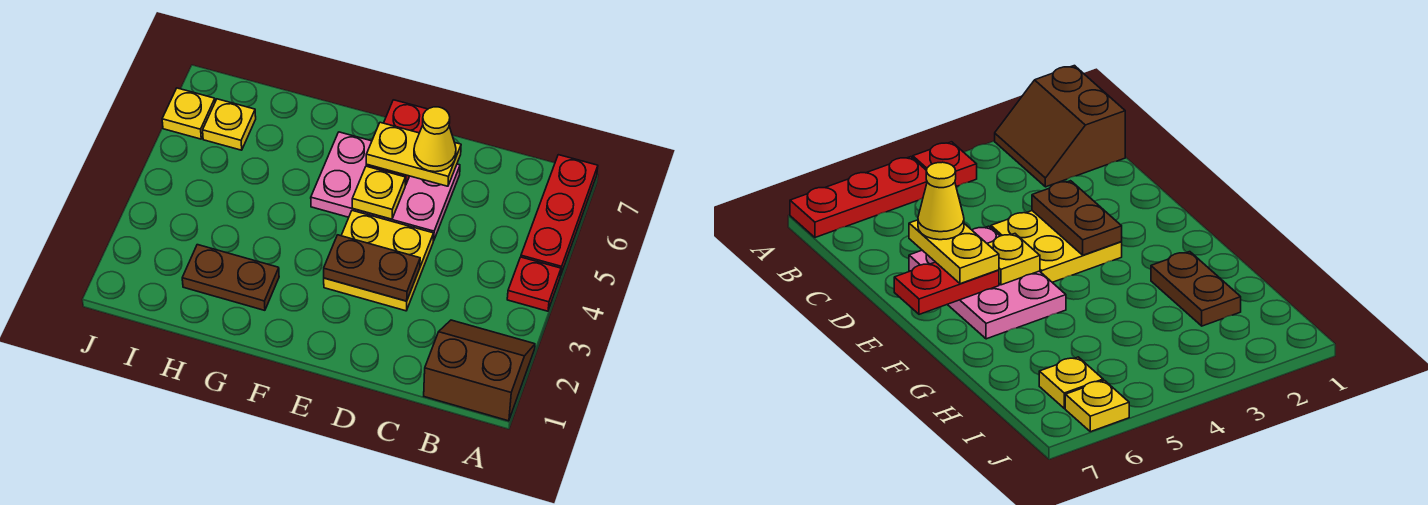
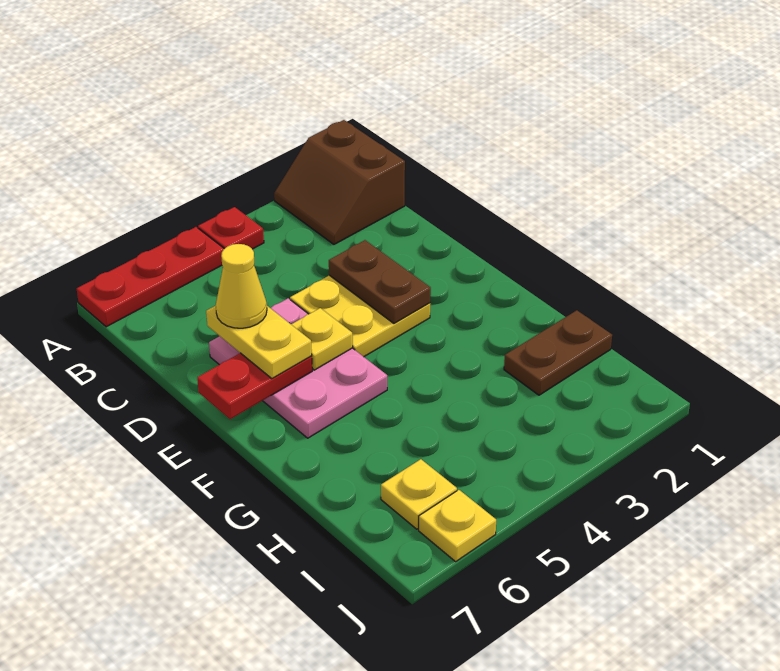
brown 1x2 plate [182,245,279,310] -> brown 1x2 plate turned to [504,310,612,395]

